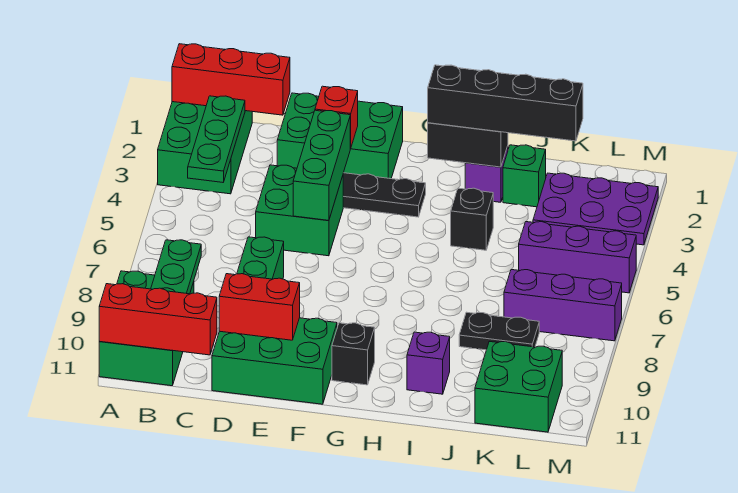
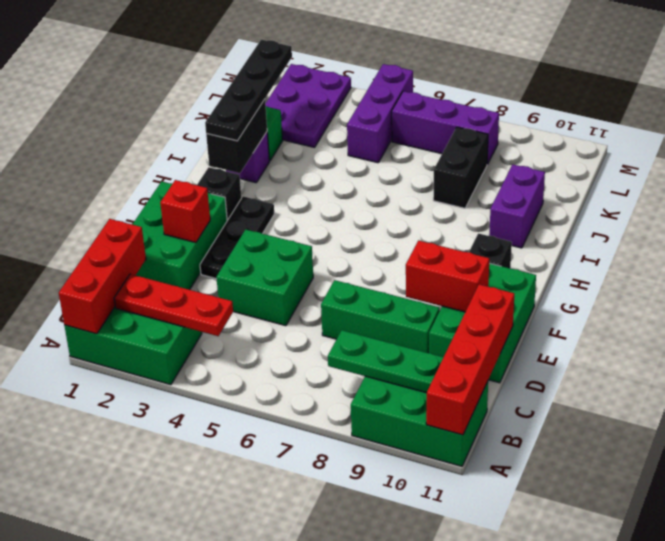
red 1x3 brick [99,284,217,355] -> red 1x4 brick [426,284,514,435]
green 1x3 plate [188,96,245,182] -> red 1x3 plate [114,274,233,336]
red 1x2 brick [219,274,300,340] -> red 1x2 brick turned to [406,241,489,312]
green 1x3 brick [293,110,350,221] -> none
black 1x4 brick [428,65,583,141] -> black 1x4 plate [205,40,292,141]
black 1x1 brick [451,188,493,250] -> black 1x1 brick moved to [197,167,241,220]
purple 1x1 brick [407,332,450,394] -> purple 1x2 brick [489,164,545,248]
black 1x2 plate [459,312,539,350] -> black 1x2 brick [433,127,488,208]
purple 1x3 brick [504,270,622,341] -> purple 1x3 brick turned to [392,91,499,164]
green 2x2 brick [475,341,562,432] -> none

